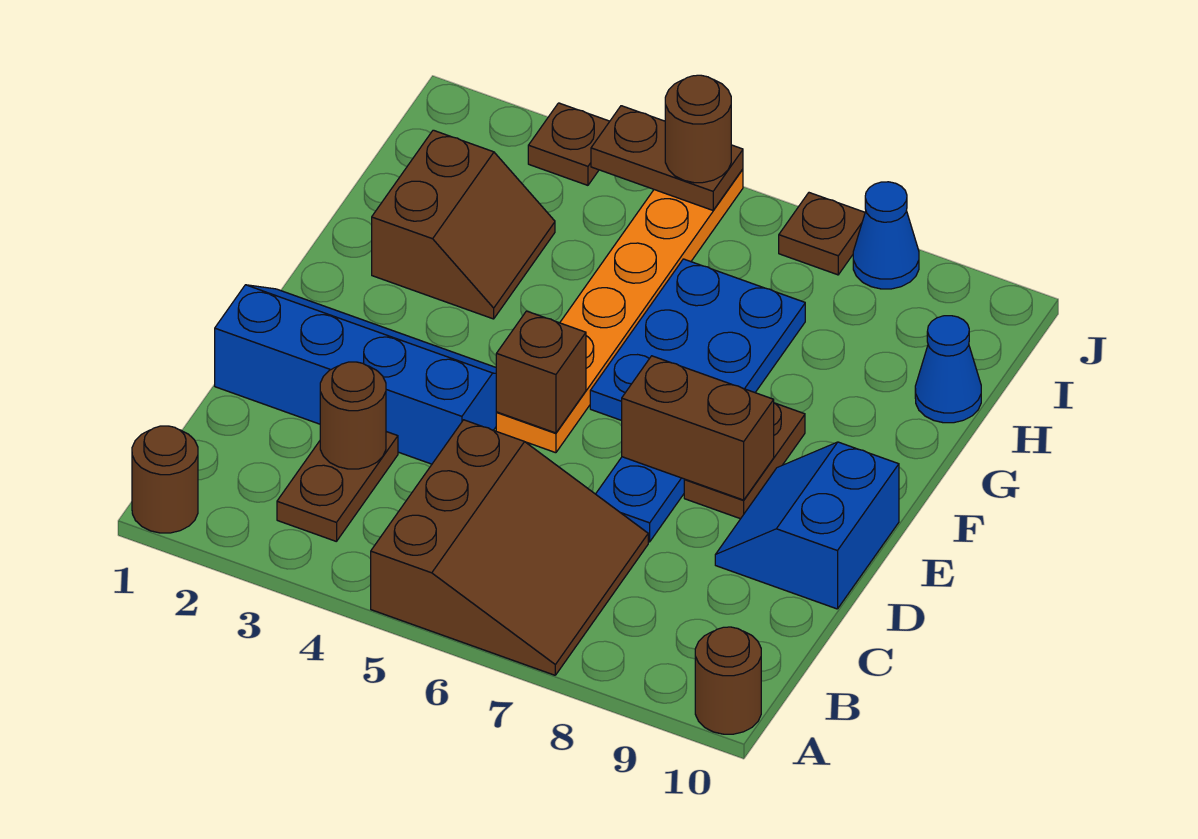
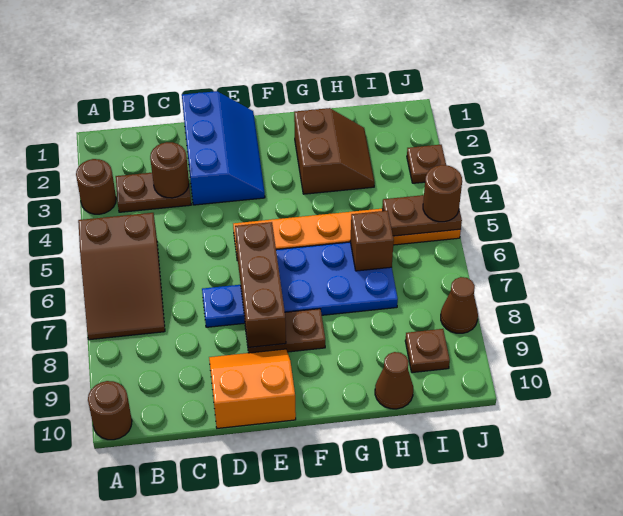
brown 1x1 round brick [132,426,198,533] -> brown 1x1 round brick moved to [76,159,116,214]
brown 3x3 slope [371,420,648,675] -> brown 2x3 slope [78,213,165,340]
blue 2x4 slope [215,285,497,464] -> blue 2x3 slope [182,91,265,205]
blue 2x2 slope [715,442,899,609] -> orange 2x2 slope [209,349,296,428]
brown 1x1 brick [496,311,586,433] -> brown 1x1 brick moved to [350,211,394,271]
brown 1x2 brick [622,356,774,500] -> brown 1x3 brick [235,222,286,347]
brown 2x2 slope [372,130,555,319] -> brown 2x2 slope turned to [294,108,375,194]
blue 1x1 cone [915,316,981,423] -> brown 1x1 cone [375,352,413,409]
brown 1x2 plate [591,106,743,210] -> brown 1x2 plate turned to [382,195,462,236]
brown 1x1 plate [779,193,865,275] -> brown 1x1 plate moved to [405,329,450,373]
blue 1x1 cone [853,182,919,289] -> brown 1x1 cone [441,277,478,333]

